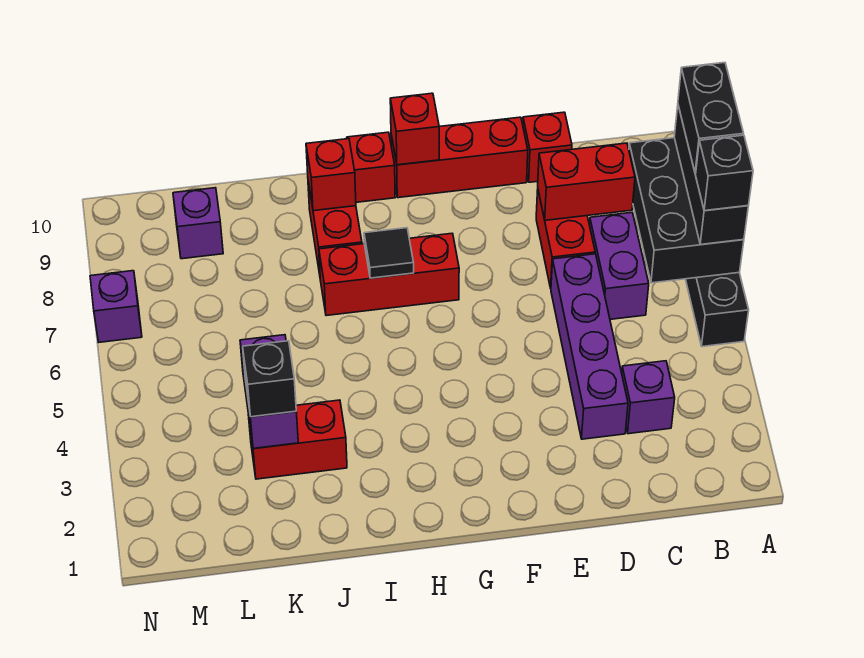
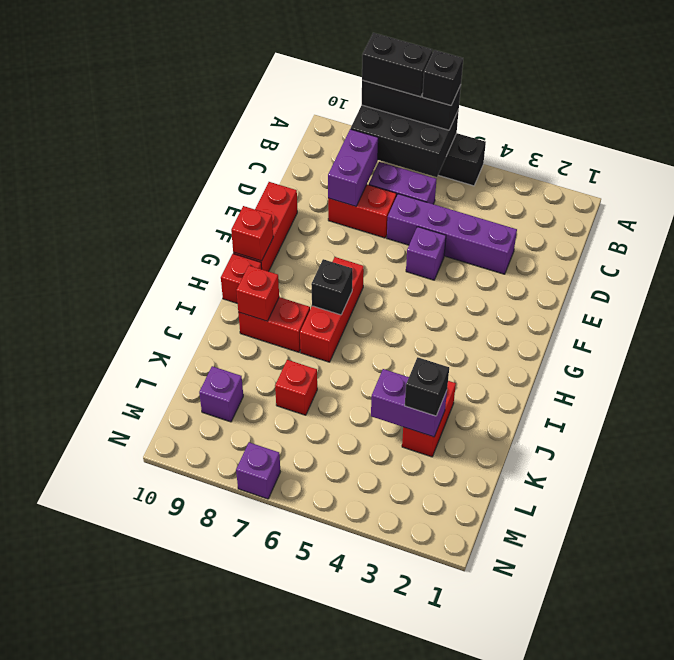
purple 1x1 brick [622,361,675,434] -> purple 1x1 brick moved to [406,227,446,280]
red 1x2 brick [538,143,635,220] -> purple 1x2 brick [328,129,378,206]
red 1x1 brick [523,112,572,182] -> red 1x1 brick moved to [275,360,317,415]
black 1x1 tile [364,228,414,278] -> black 1x1 brick [311,259,353,315]

